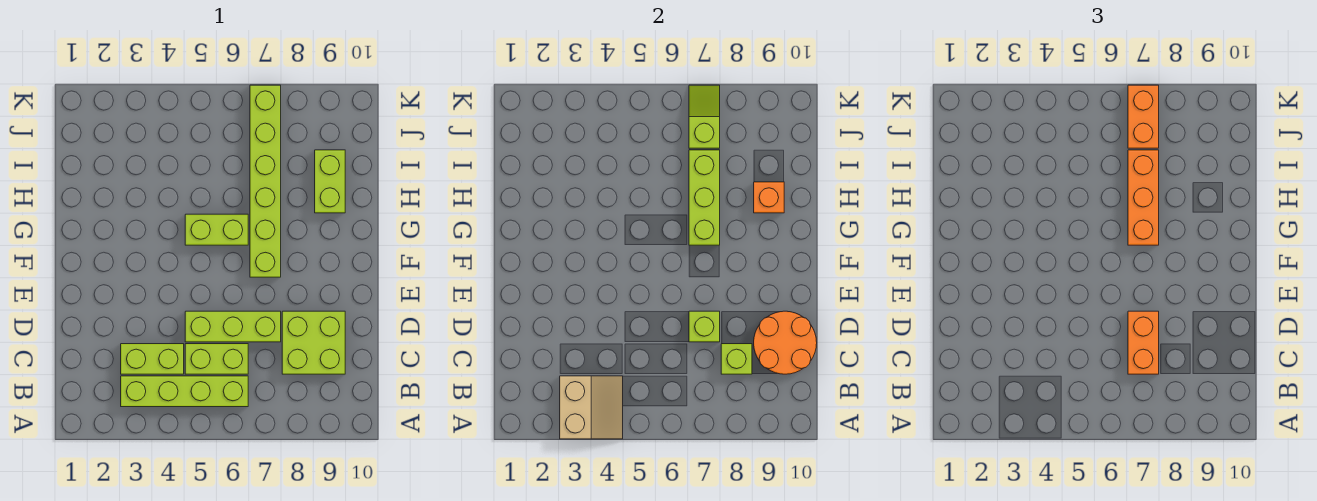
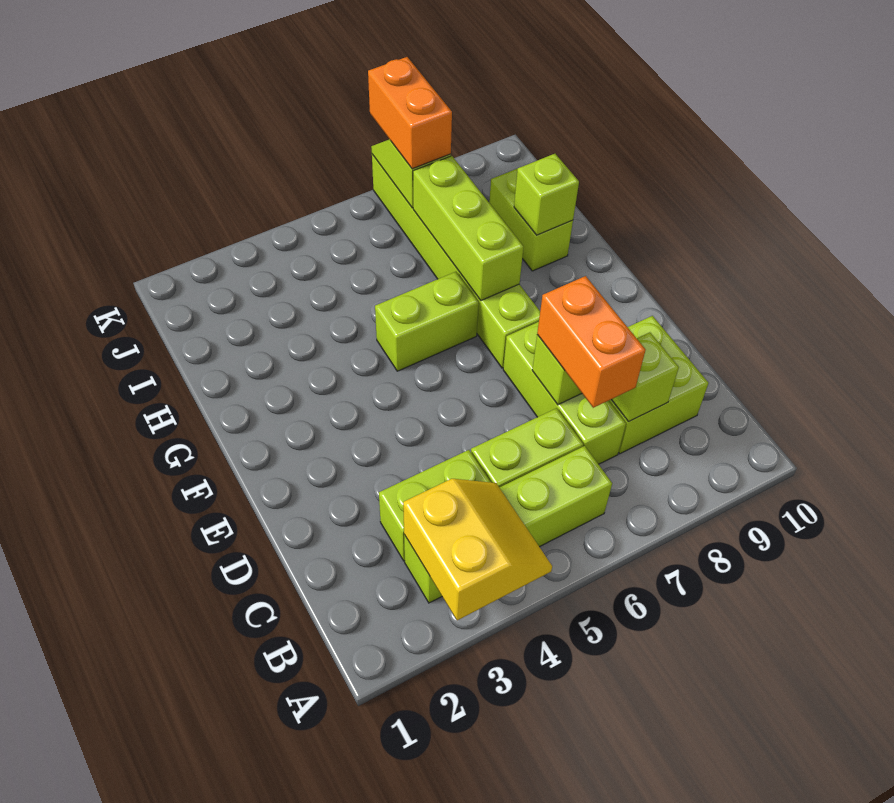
tan 2x2 slope [560,376,623,439] -> yellow 2x2 slope [403,479,552,620]
orange 2x2 round brick [754,311,817,374] -> none
lime 1x3 brick [185,311,281,342] -> lime 1x3 brick turned to [503,322,626,464]
orange 1x3 brick [1128,150,1159,245] -> none
orange 1x1 brick [754,182,784,213] -> lime 1x1 brick [514,154,579,235]

